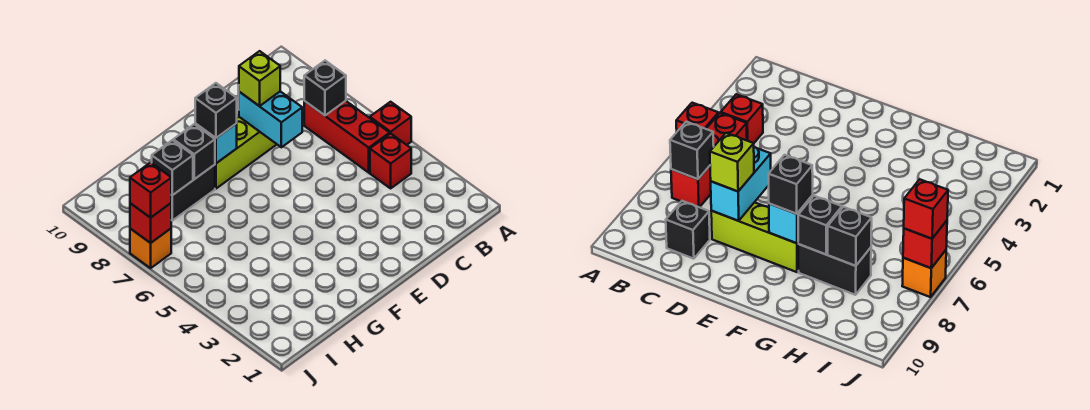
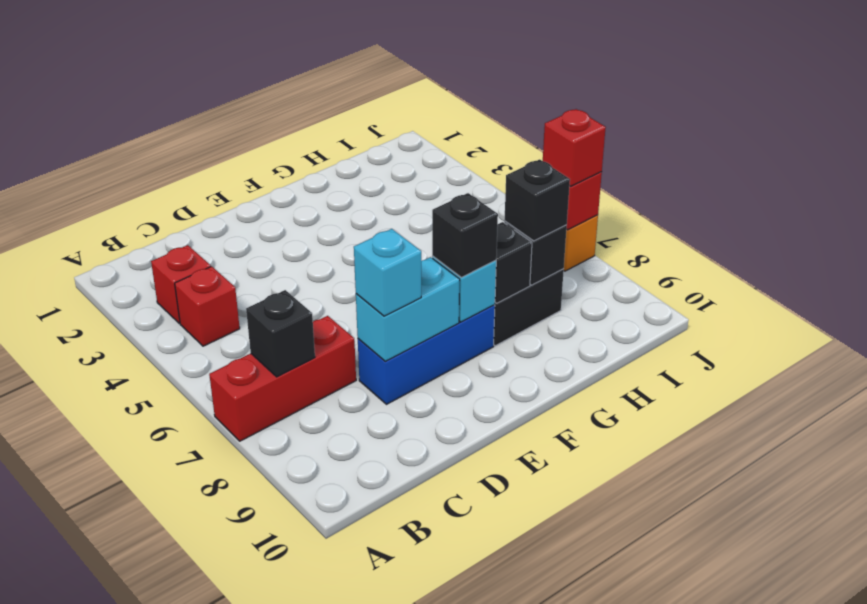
red 1x1 brick [370,102,411,145] -> red 1x1 brick moved to [151,245,211,323]
red 1x3 brick [304,101,390,173] -> red 1x3 brick turned to [209,316,356,441]
black 1x1 brick [666,201,710,259] -> black 1x1 brick moved to [504,159,570,241]
cyan 1x2 brick [239,91,302,147] -> cyan 1x2 brick turned to [356,257,460,361]
lime 1x3 brick [215,117,277,189] -> blue 1x3 brick [358,305,495,404]
lime 1x1 brick [239,51,280,106] -> cyan 1x1 brick [354,229,421,316]

